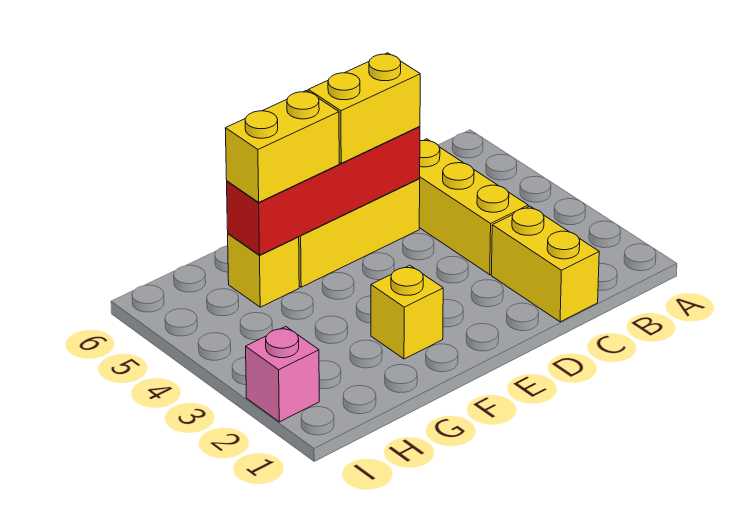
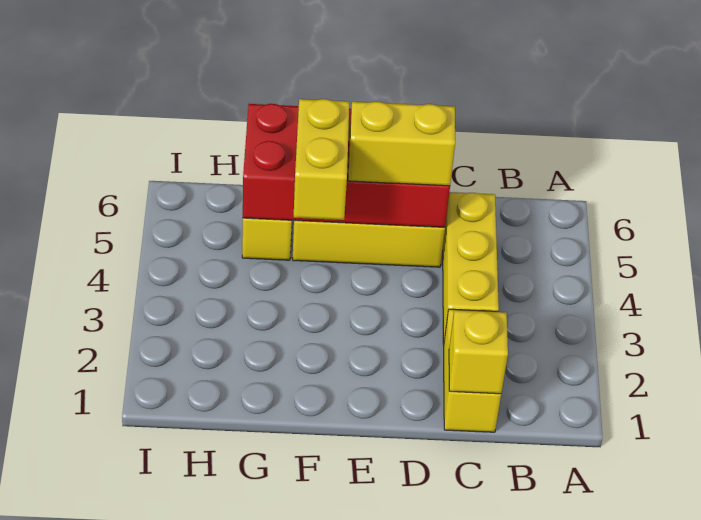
red 1x4 brick [227,127,420,255] -> red 2x4 brick [243,104,450,227]
yellow 1x1 brick [371,265,443,359] -> yellow 1x1 brick moved to [449,310,508,394]
yellow 1x2 brick [225,90,339,202] -> yellow 1x2 brick turned to [294,99,349,220]
pink 1x1 brick [246,327,319,422] -> none

